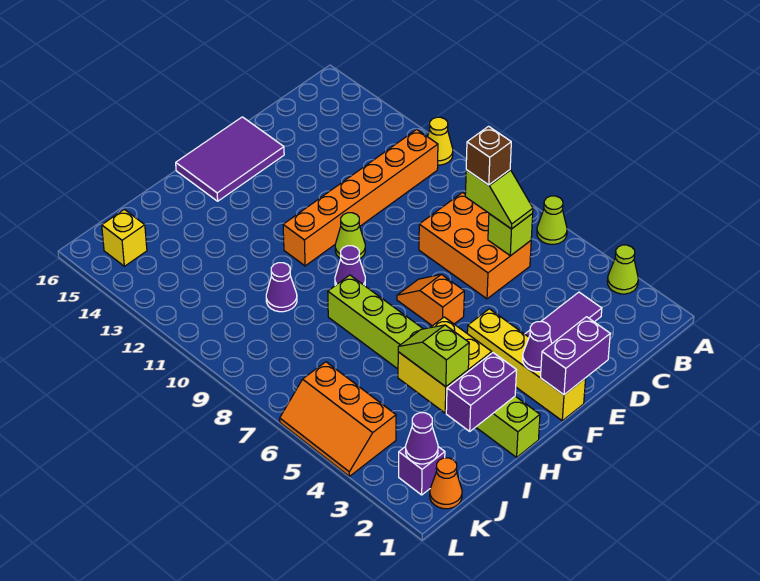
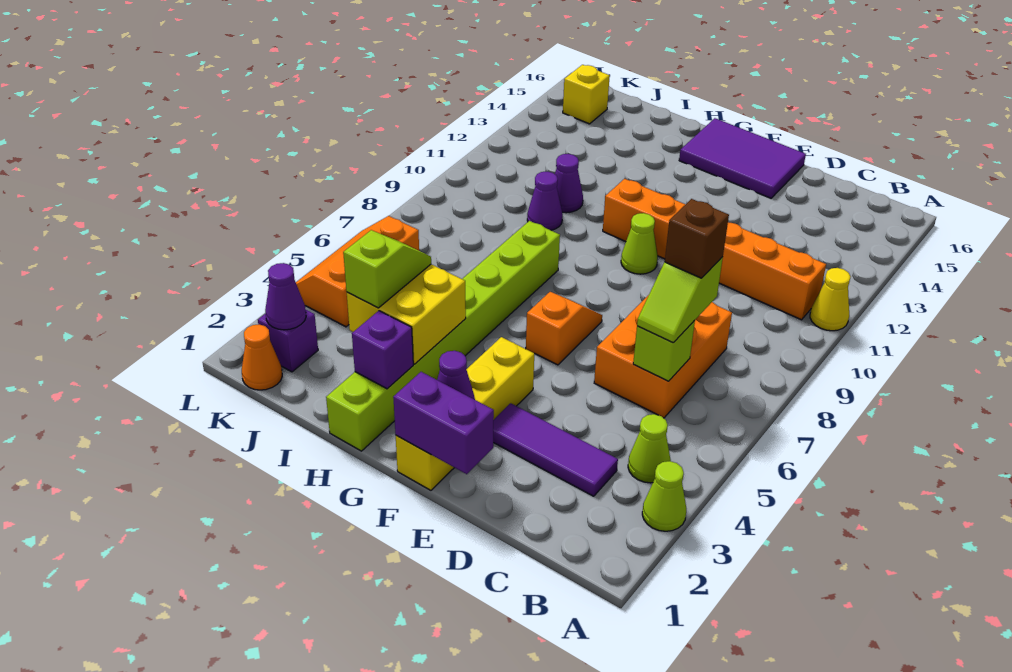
lime 1x1 cone [537,196,567,244] -> lime 1x1 cone moved to [628,414,671,483]
purple 1x1 cone [335,246,365,286] -> purple 1x1 cone moved to [555,154,583,213]
purple 1x2 brick [446,353,516,431] -> purple 1x1 brick [352,311,413,389]

